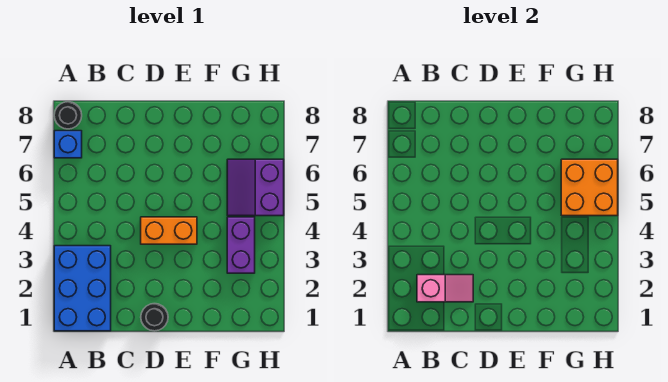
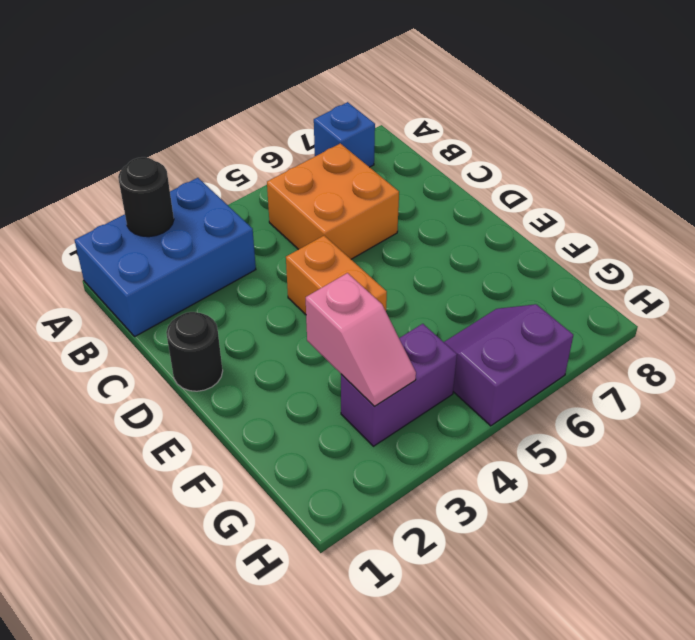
black 1x1 round brick [54,102,82,129] -> black 1x1 round brick moved to [118,157,174,237]
pink 1x2 slope [417,275,473,302] -> pink 1x2 slope moved to [306,273,416,407]
orange 2x2 brick [561,159,618,216] -> orange 2x2 brick moved to [267,143,399,259]

